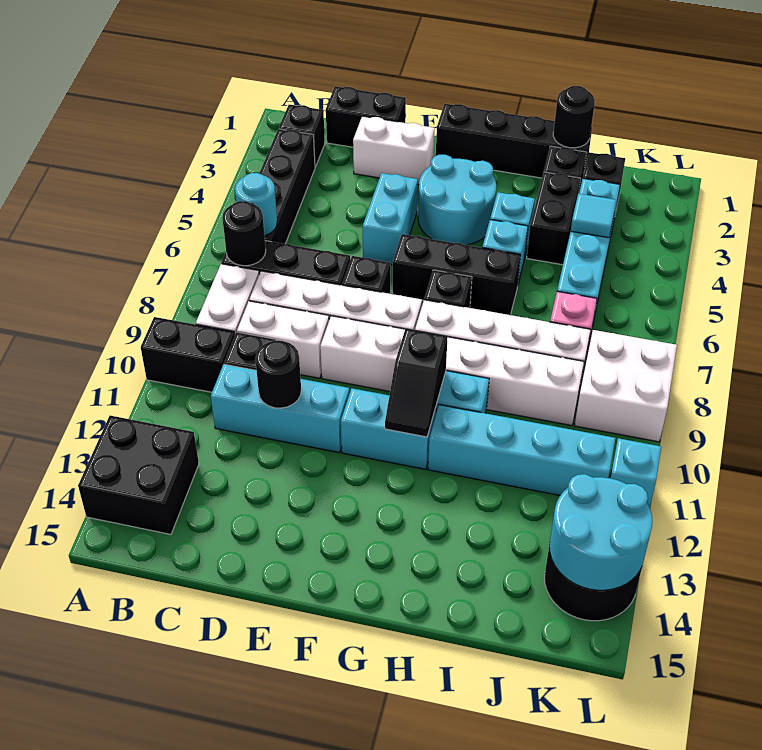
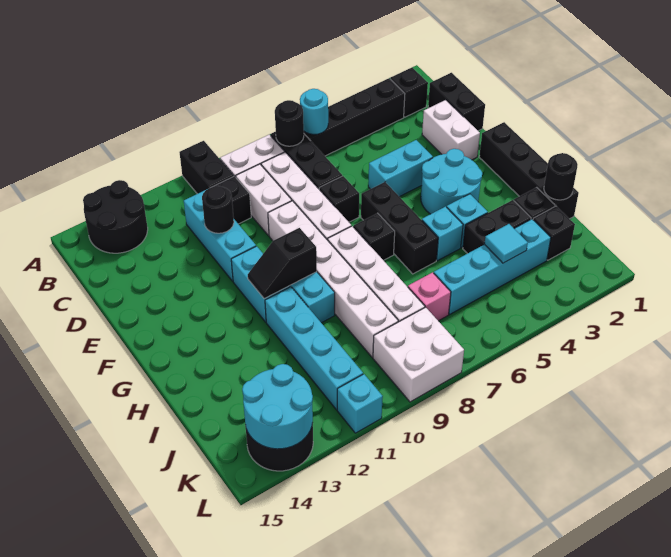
black 2x2 brick [78,416,199,534] -> black 2x2 round brick [83,180,148,253]

